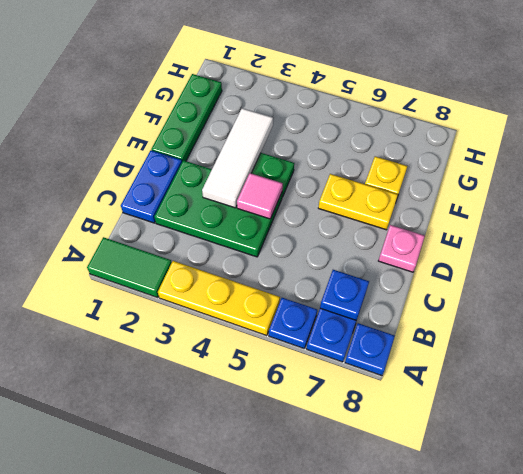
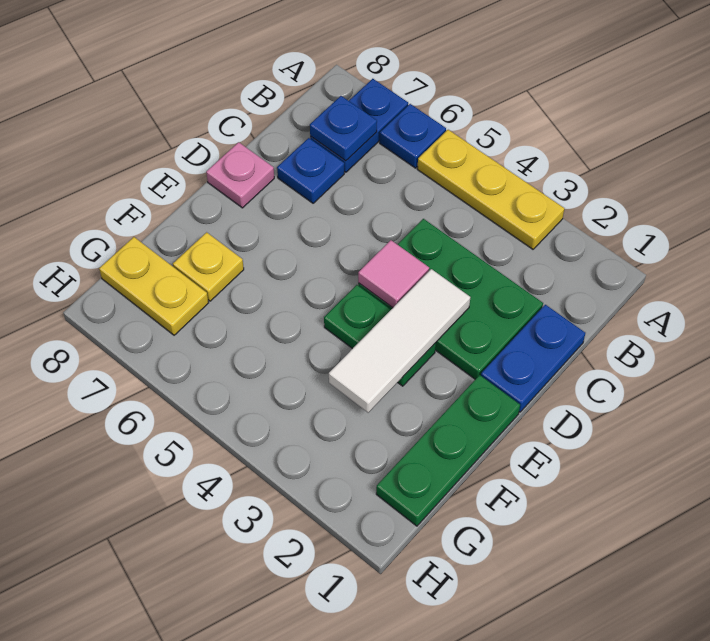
green 1x2 tile [87,237,172,297] -> none
blue 1x1 plate [345,323,395,376] -> blue 1x1 plate moved to [277,138,344,203]
yellow 1x2 plate [318,174,398,230] -> yellow 1x2 plate moved to [99,237,208,335]

